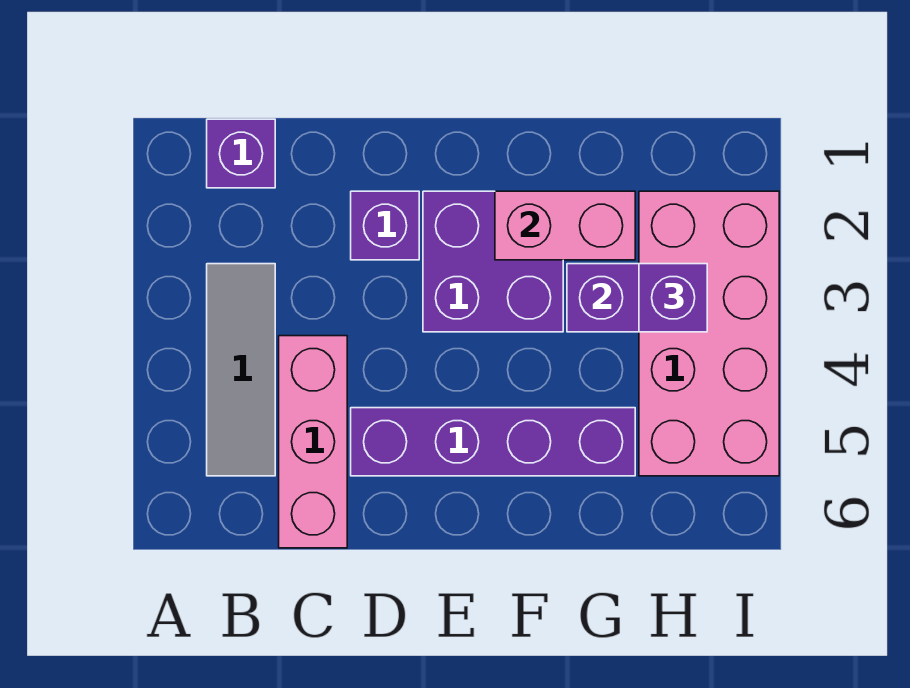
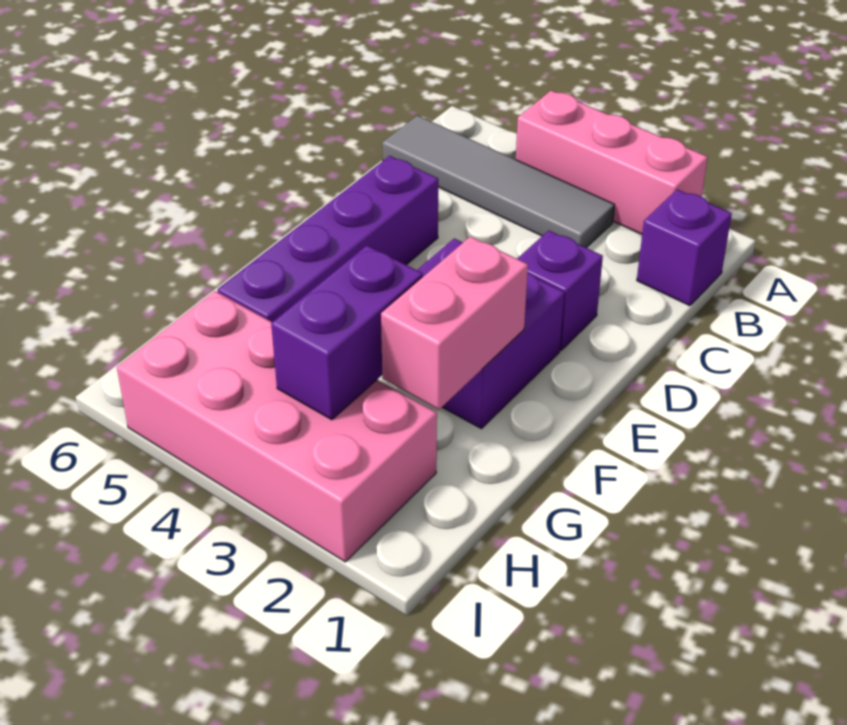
grey 1x3 tile [207,264,275,476] -> grey 1x4 tile [382,116,615,248]
pink 1x3 brick [279,336,347,548] -> pink 1x3 brick moved to [516,91,708,234]
purple 1x1 brick [639,264,707,332] -> none

